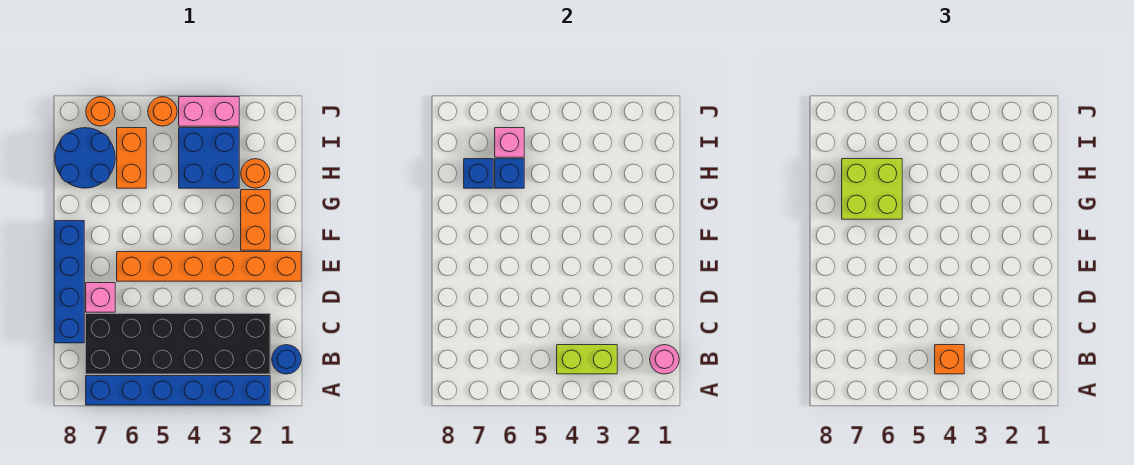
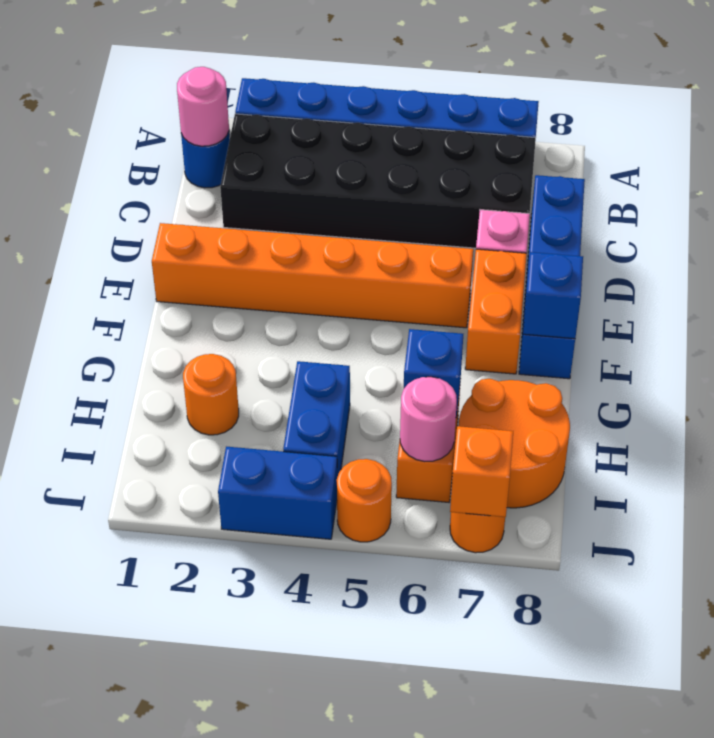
lime 1x2 brick [557,345,617,374] -> none
orange 1x1 brick [935,345,964,374] -> orange 1x1 brick moved to [450,426,513,517]
orange 1x2 brick [241,190,270,250] -> orange 1x2 brick moved to [465,249,527,374]
lime 2x2 brick [842,159,902,219] -> none
blue 2x2 brick [179,128,239,188] -> blue 1x2 brick [283,361,350,477]
blue 2x2 round brick [55,128,115,188] -> orange 2x2 round brick [459,379,570,508]
blue 1x1 brick [464,159,493,188] -> blue 1x1 brick moved to [523,252,583,339]
pink 1x1 brick [495,128,524,157] -> pink 1x1 round brick [400,377,457,461]
pink 1x2 brick [179,97,239,126] -> blue 1x2 brick [218,447,337,539]

